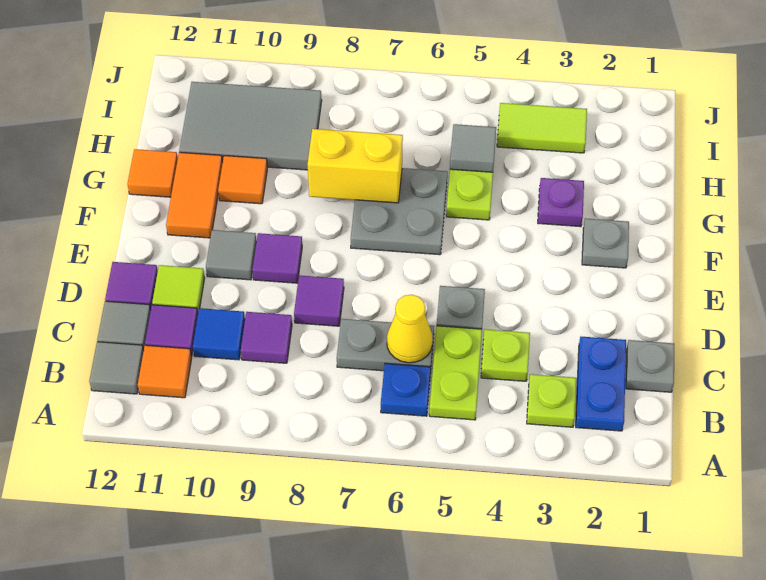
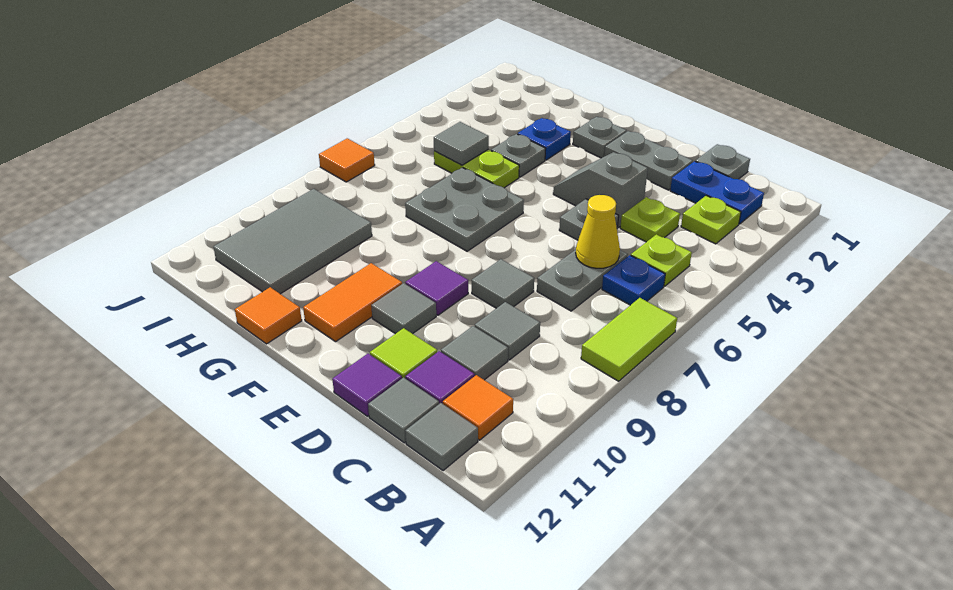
lime 1x2 plate [429,326,482,420] -> lime 1x1 plate [631,234,692,286]
purple 1x1 tile [241,312,292,363] -> grey 1x1 tile [475,302,540,360]
blue 1x1 tile [193,308,245,360] -> grey 1x1 tile [441,326,508,380]
none -> grey 1x2 plate [604,131,693,190]
none -> grey 1x2 slope [553,152,648,228]
purple 1x1 tile [294,275,344,326] -> grey 1x1 tile [472,259,534,308]
orange 1x2 tile [166,152,223,238] -> orange 1x2 tile turned to [303,263,402,342]
purple 1x1 plate [538,178,584,227] -> blue 1x1 plate [518,118,571,160]
none -> grey 1x1 plate [491,134,546,177]
yellow 1x2 brick [308,129,403,203] -> none
orange 1x1 tile [218,156,267,204] -> orange 1x1 tile moved to [319,138,375,182]
lime 1x2 tile [497,103,587,153] -> lime 1x2 tile moved to [581,298,677,381]

